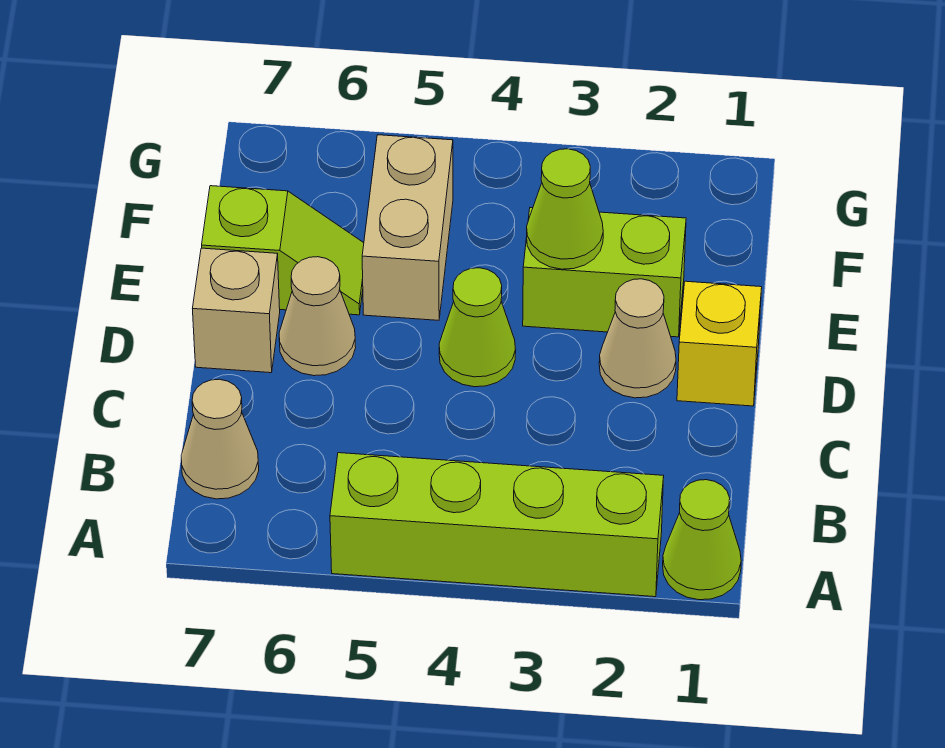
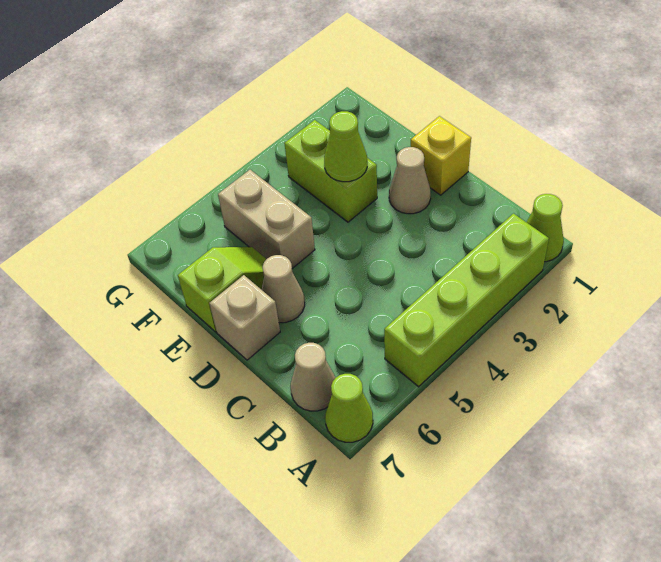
lime 1x1 cone [439,268,516,387] -> lime 1x1 cone moved to [325,374,373,442]
lime 1x2 brick [523,208,686,337] -> lime 1x2 brick turned to [284,120,377,222]

